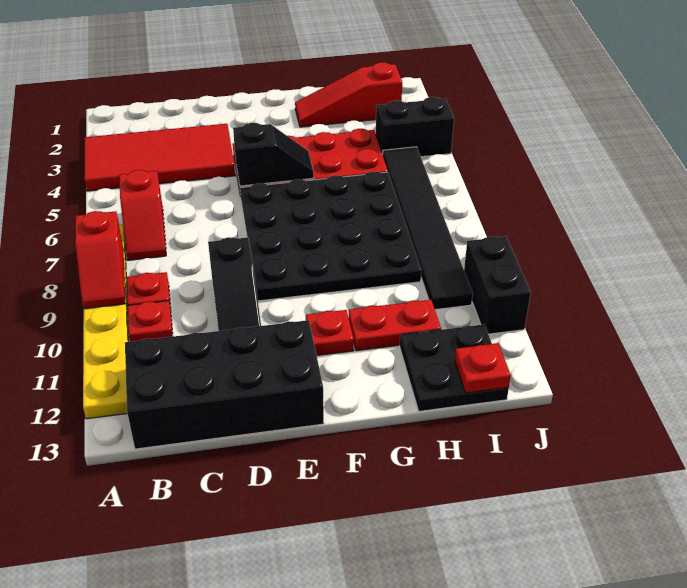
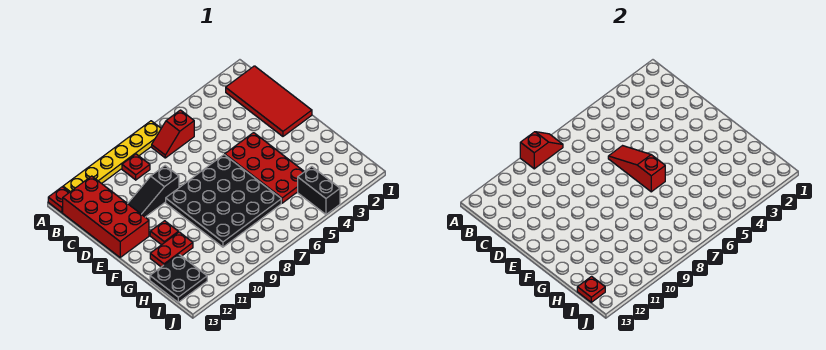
red 2x4 tile [84,124,235,191] -> red 2x4 tile moved to [226,66,312,136]
red 1x2 slope [75,211,125,309] -> red 1x2 slope turned to [520,132,563,169]
red 1x1 plate [128,301,173,342] -> red 1x1 plate moved to [48,187,69,213]
black 2x4 brick [125,320,324,449] -> red 2x4 brick [63,176,149,257]
black 1x2 slope [233,123,314,186] -> none
red 1x3 slope [295,62,402,127] -> red 1x3 slope moved to [608,146,665,192]
red 1x2 plate [349,300,441,351] -> red 1x2 plate turned to [150,232,193,267]
black 1x6 tile [383,147,473,310] -> none
black 1x2 brick [464,236,531,334] -> none

